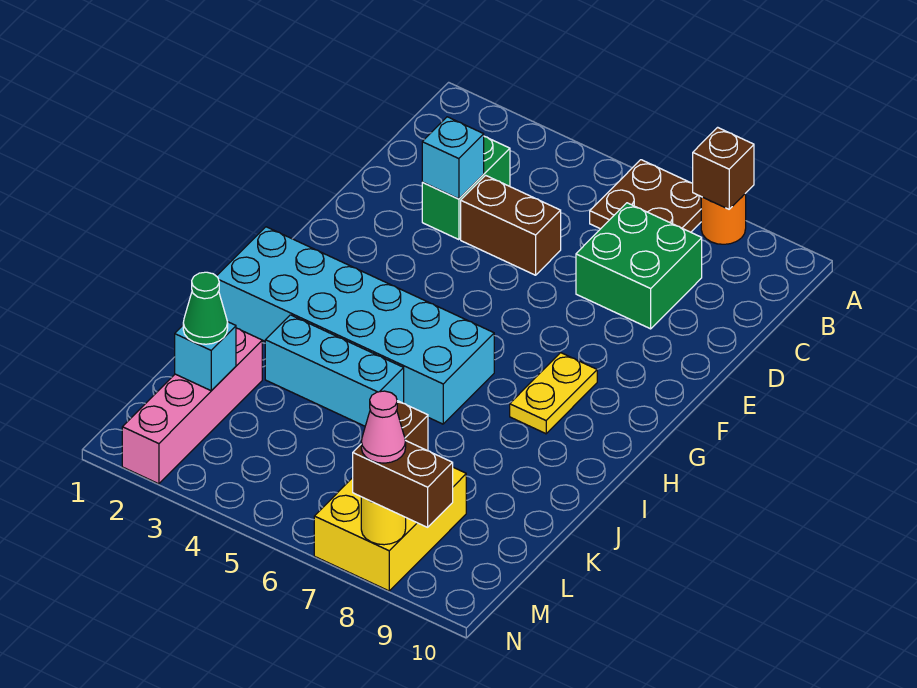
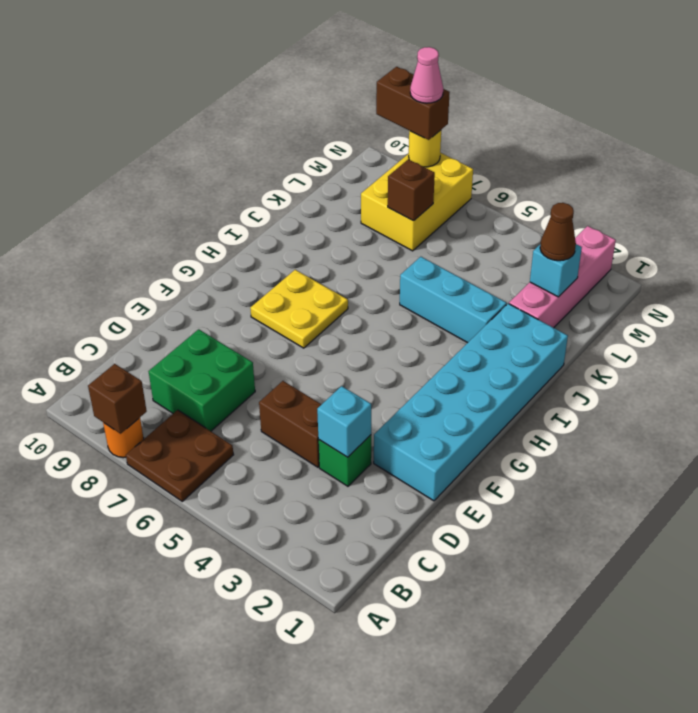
green 1x2 brick [422,137,510,240] -> green 1x1 brick [318,435,371,486]
yellow 1x2 plate [510,353,597,434] -> yellow 2x2 plate [250,270,348,348]
cyan 2x6 brick [217,227,494,424] -> cyan 2x6 brick turned to [374,304,568,501]
green 1x1 cone [183,272,228,344] -> brown 1x1 cone [540,203,576,261]

